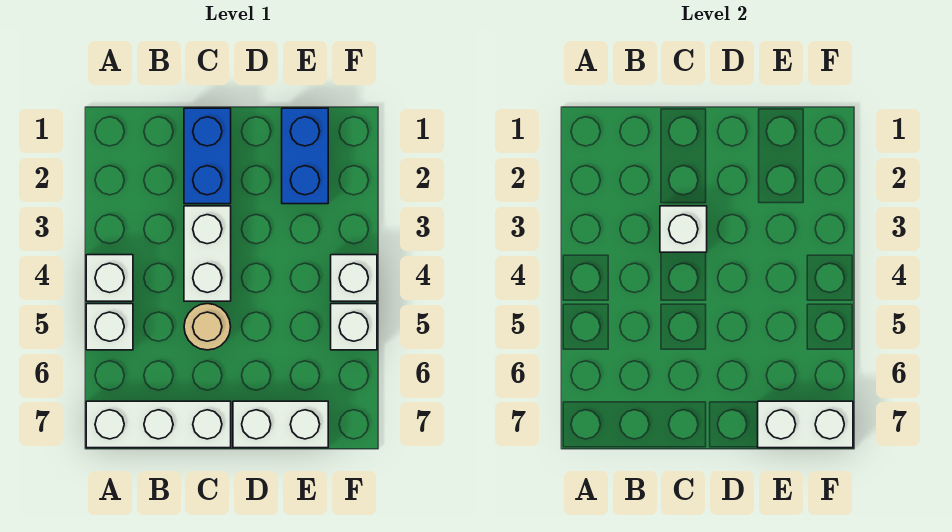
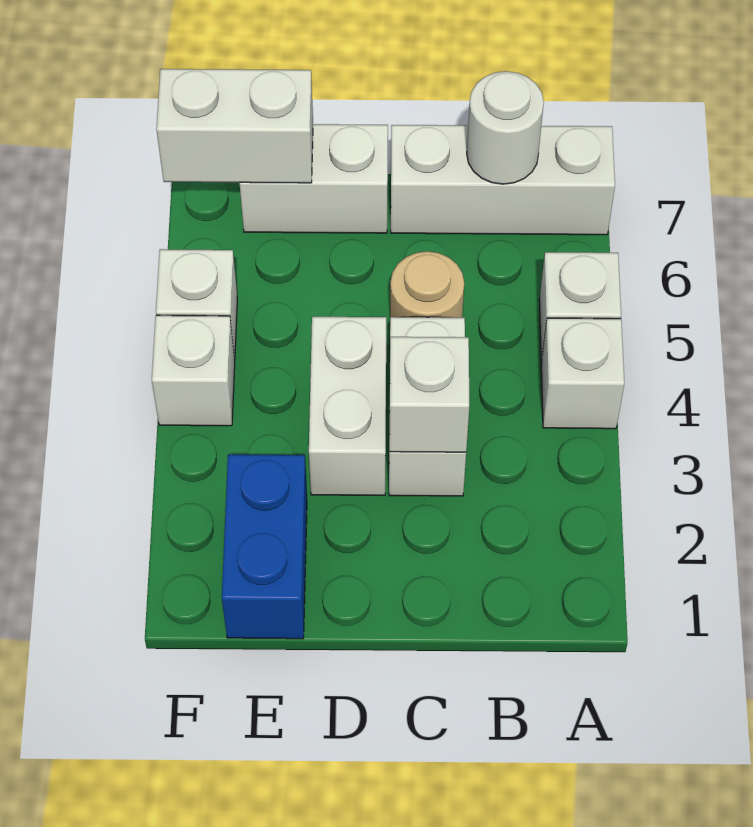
none -> white 1x1 round brick [467,71,544,184]
blue 1x2 brick [184,108,231,204] -> none
none -> white 1x2 brick [309,317,386,495]

